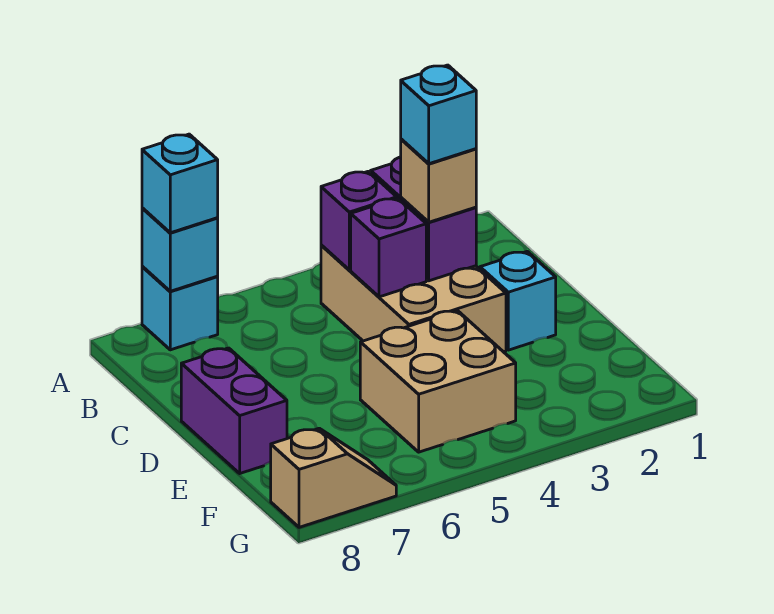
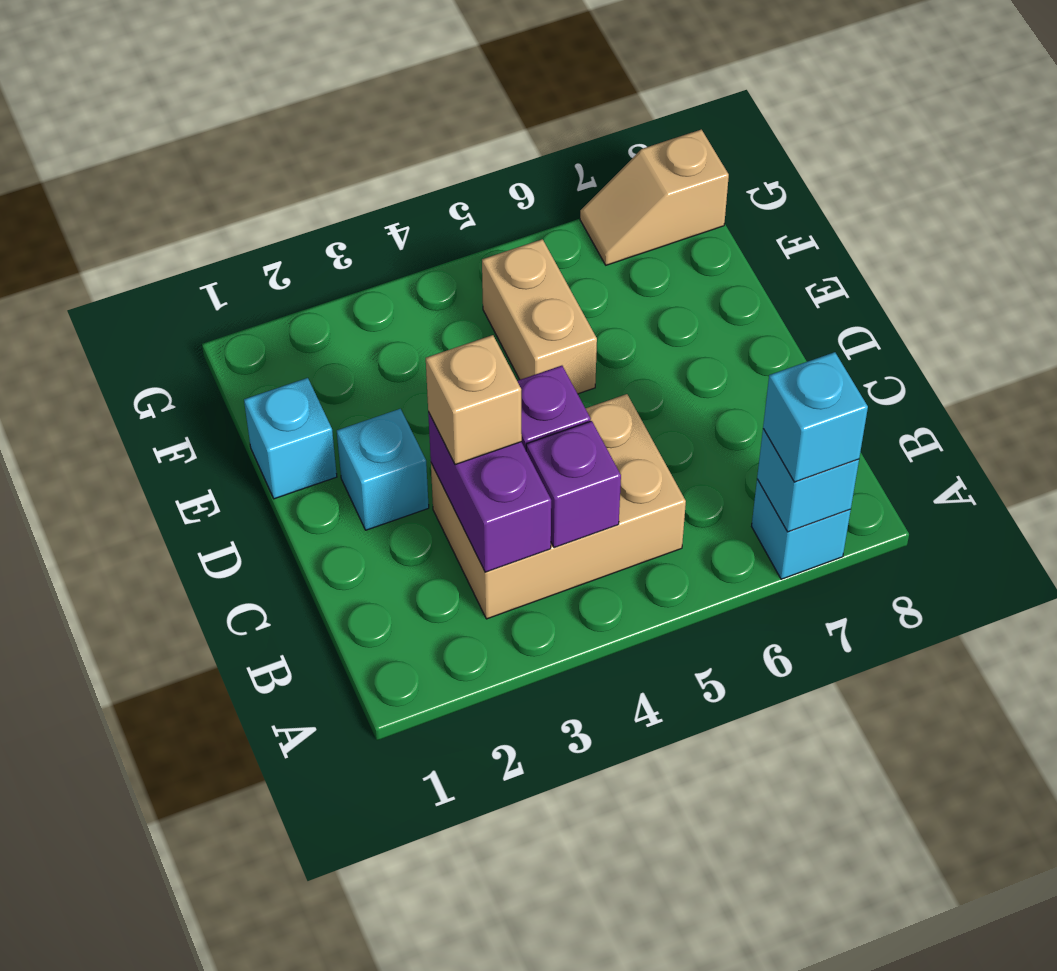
tan 2x3 brick [321,245,506,352] -> tan 2x3 brick turned to [431,394,686,619]
cyan 1x1 brick [401,65,476,164] -> cyan 1x1 brick moved to [244,378,337,499]
purple 1x2 brick [181,348,287,473] -> none
tan 2x2 brick [360,311,516,452] -> tan 1x2 brick [482,239,597,394]

